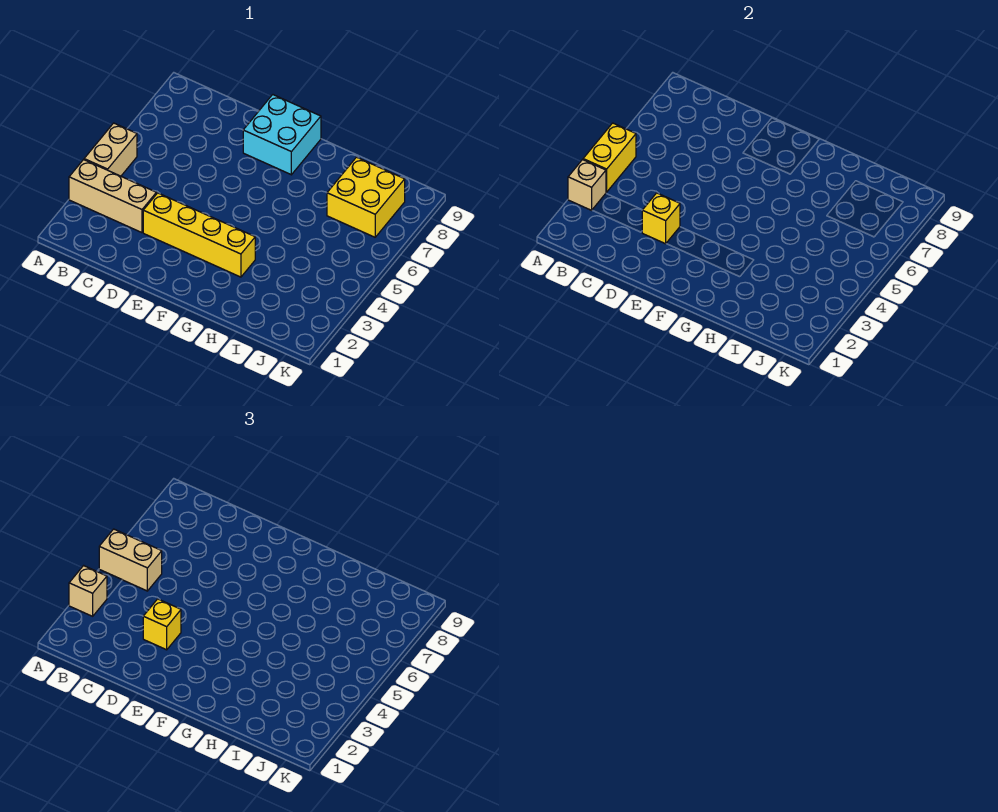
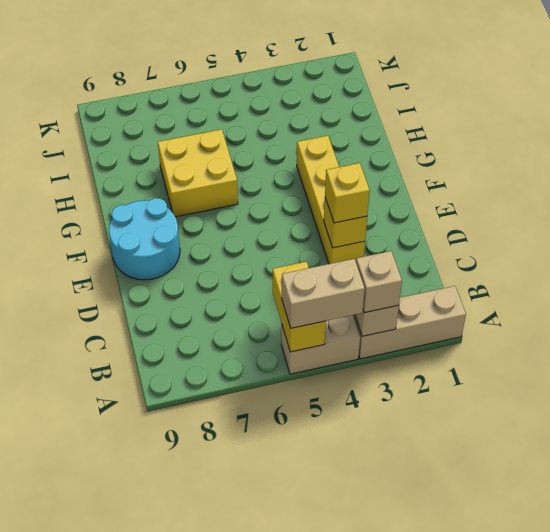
tan 1x3 brick [69,160,156,233] -> tan 1x3 brick turned to [353,286,466,359]
yellow 1x2 brick [583,123,636,192] -> yellow 1x2 brick turned to [273,262,326,352]
tan 1x2 brick [99,529,162,591] -> tan 1x2 brick turned to [282,259,365,328]
cyan 2x2 brick [243,95,321,175] -> cyan 2x2 round brick [109,198,180,280]
yellow 2x2 brick [327,157,405,237] -> yellow 2x2 brick moved to [158,129,238,217]

